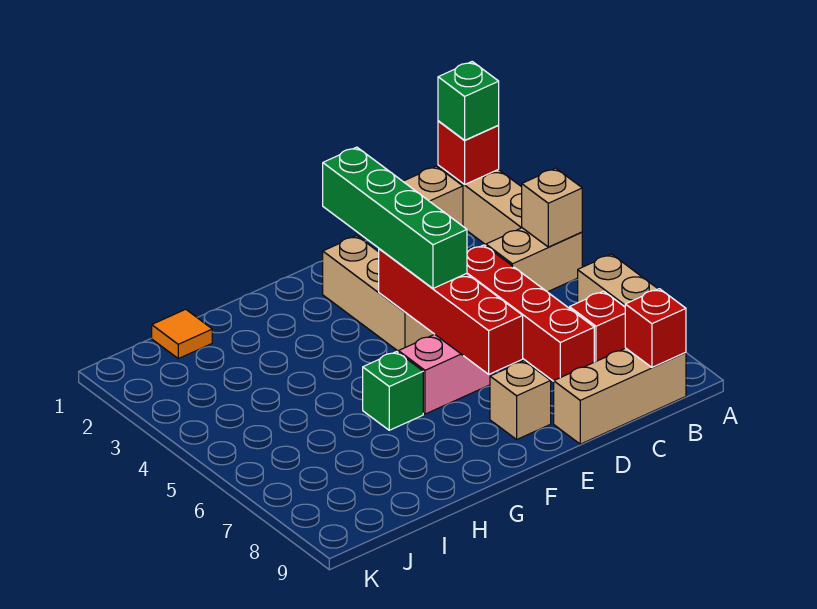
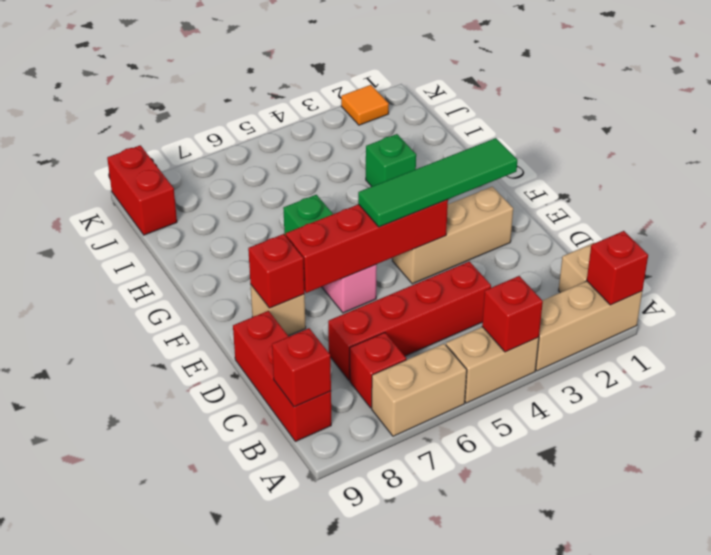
green 1x1 brick [438,62,499,140] -> green 1x1 brick moved to [366,134,416,187]
tan 1x2 brick [486,228,582,292] -> tan 1x2 brick turned to [446,327,539,403]
tan 1x1 brick [522,168,582,247] -> red 1x1 brick [482,276,543,352]
tan 1x3 brick [554,348,686,444] -> red 1x3 brick [233,311,331,441]
green 1x4 brick [323,147,467,288] -> green 1x4 tile [358,138,517,227]
none -> red 1x1 brick [248,234,305,308]
orange 1x1 tile [152,309,212,359] -> orange 1x1 tile moved to [341,85,389,125]
none -> red 1x2 brick [107,145,177,235]

